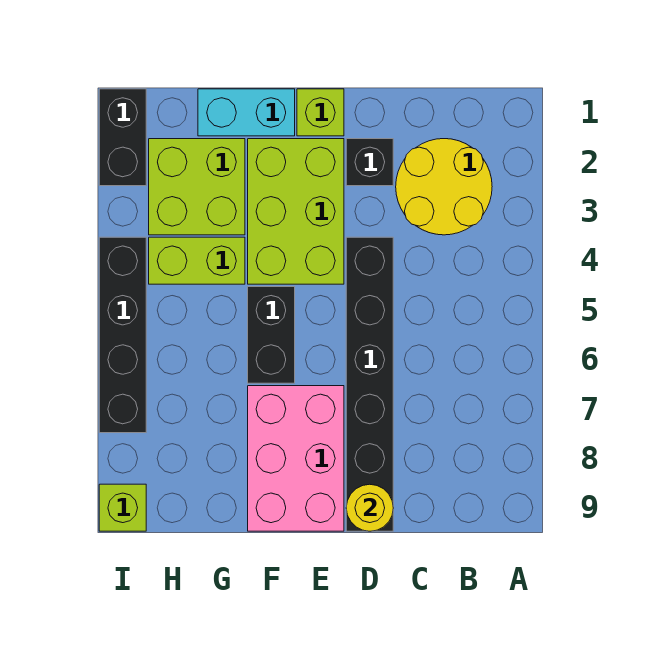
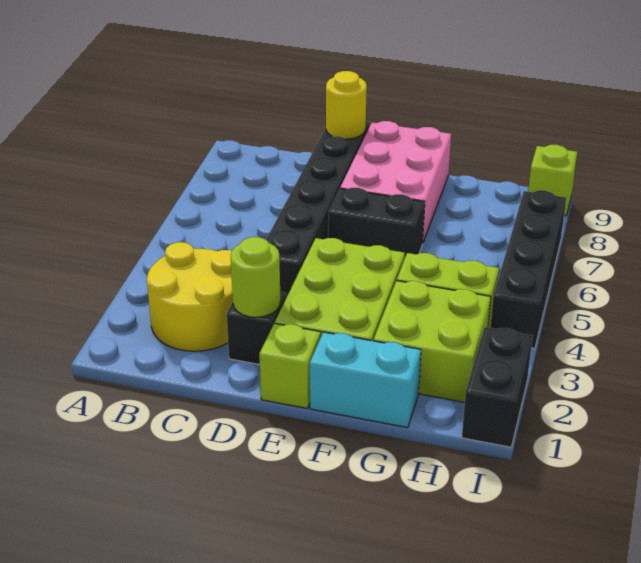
none -> lime 1x1 round brick [231,237,281,317]
black 1x2 brick [248,287,295,383] -> black 1x2 brick turned to [328,188,425,257]

